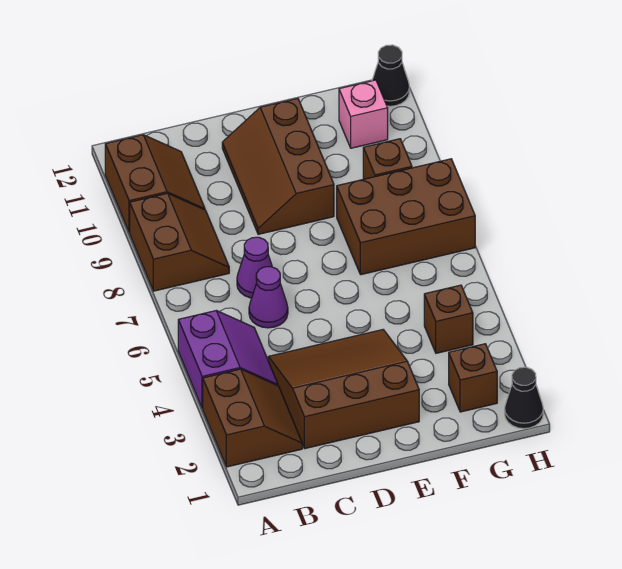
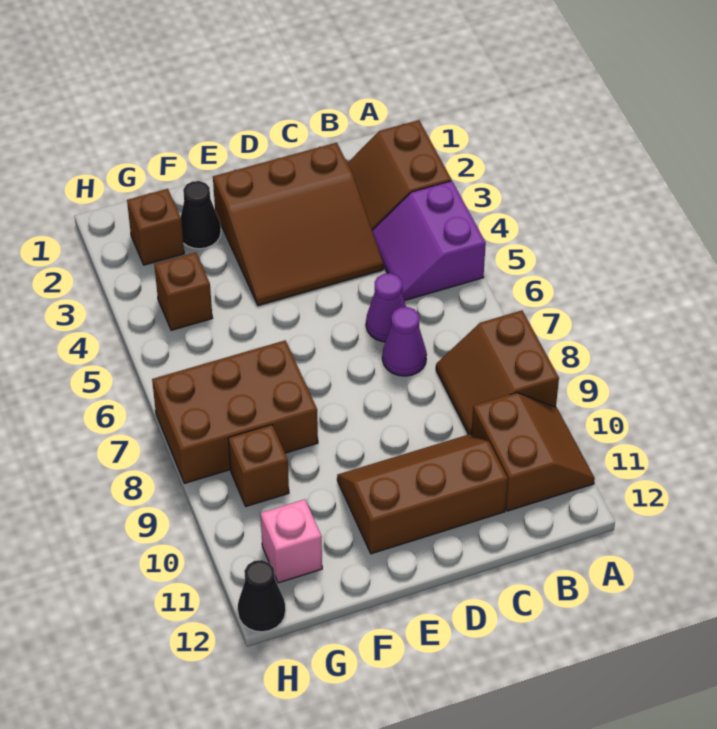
brown 2x2 slope [105,135,205,233] -> brown 2x2 slope turned to [471,393,595,511]
brown 2x3 slope [222,98,334,234] -> brown 2x3 slope turned to [337,434,508,554]
black 1x1 cone [505,367,543,429] -> black 1x1 cone moved to [181,181,221,249]

